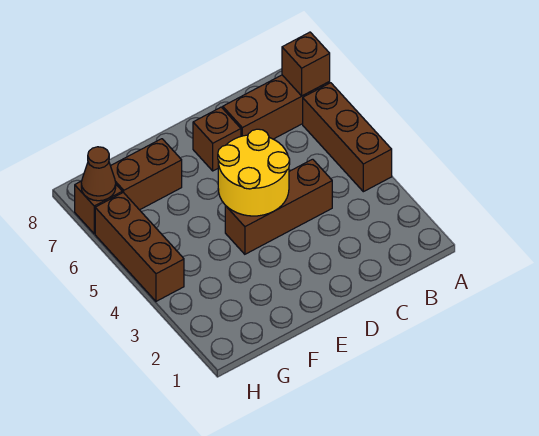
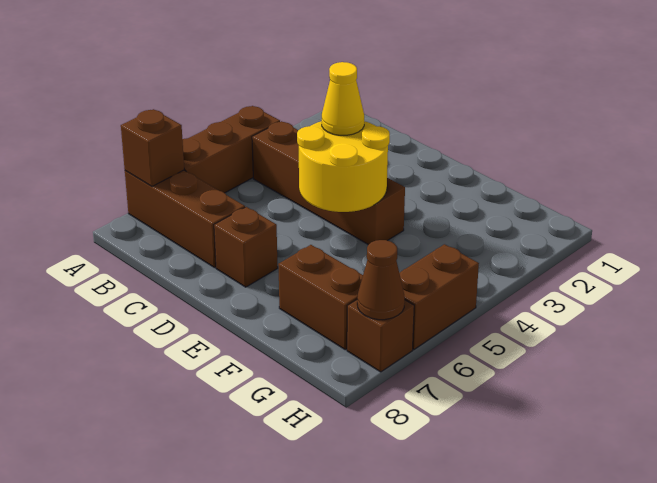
brown 1x3 brick [225,159,332,254] -> brown 1x4 brick [252,121,405,245]
none -> yellow 1x1 cone [322,62,364,135]
brown 1x3 brick [95,192,184,301] -> brown 1x2 brick [399,244,479,349]

